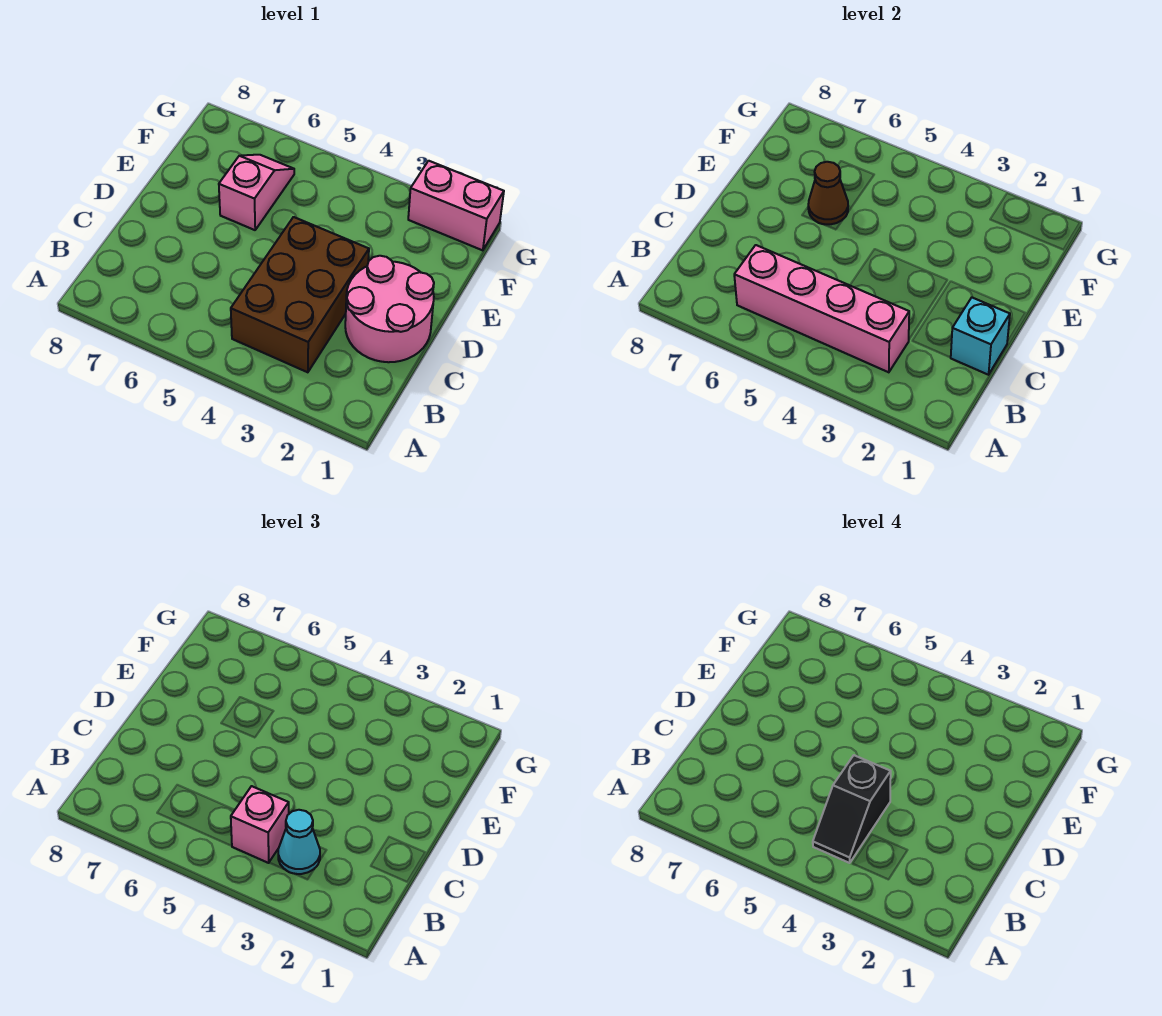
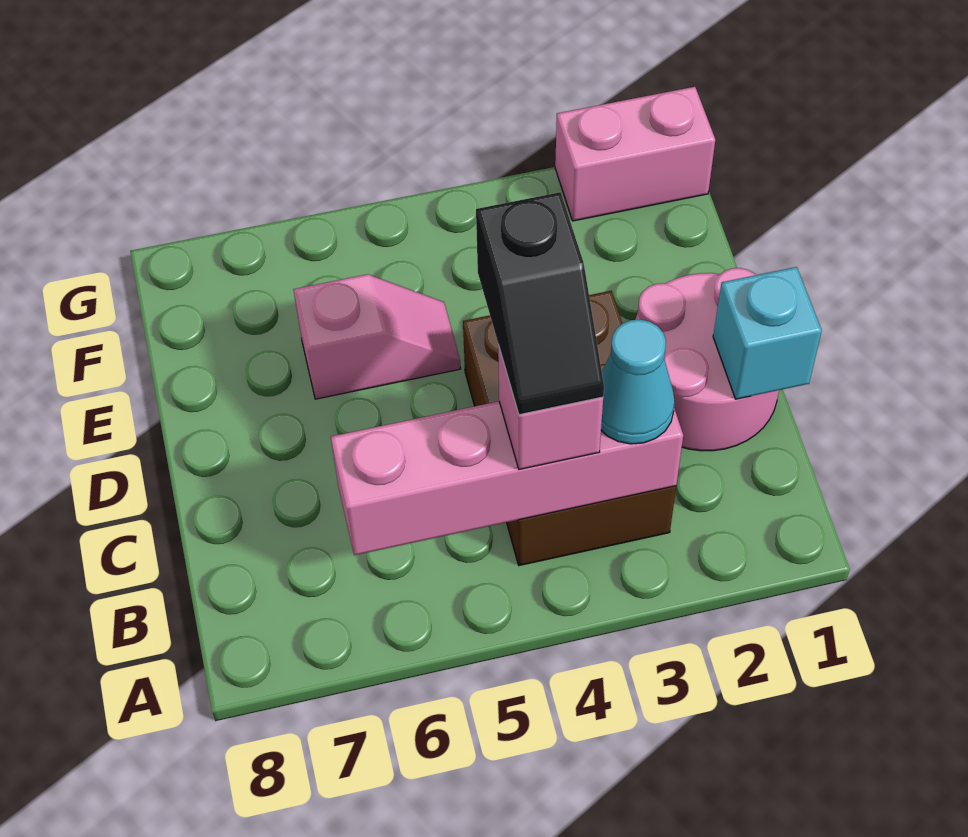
pink 1x2 slope [219,155,294,230] -> pink 1x2 slope turned to [293,274,461,399]
brown 1x1 cone [808,162,848,224] -> none

